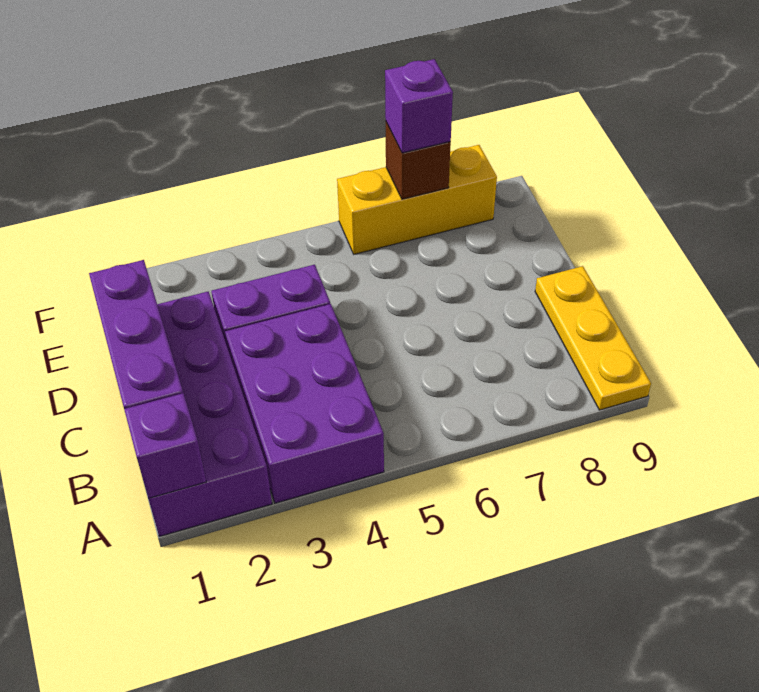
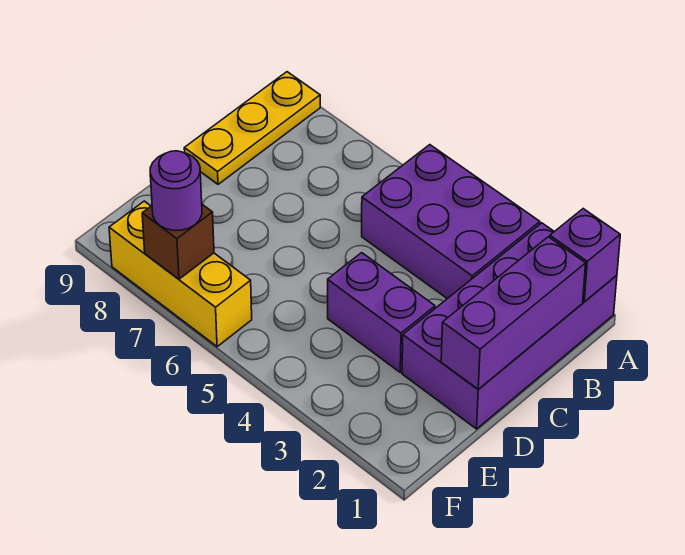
purple 2x3 brick [225,304,384,503] -> purple 2x3 brick turned to [362,145,540,299]
purple 1x1 brick [385,59,453,153] -> purple 1x1 round brick [150,151,202,230]

